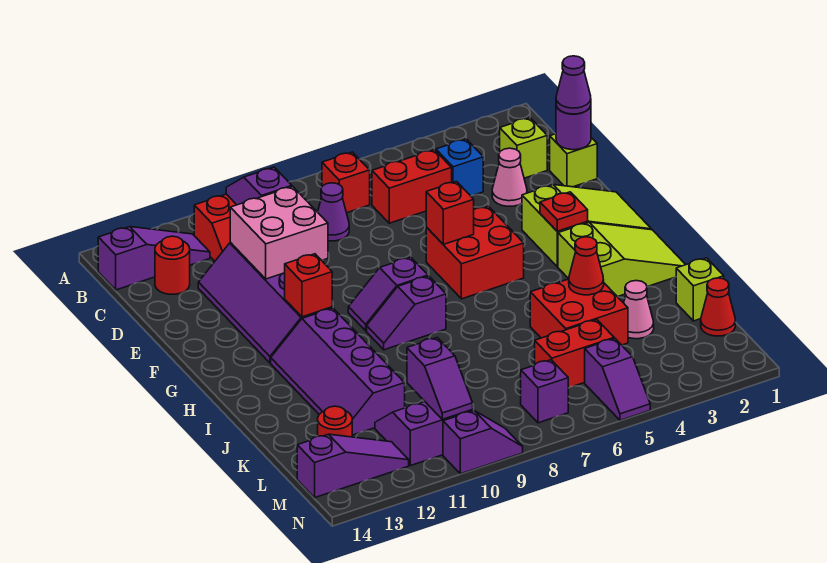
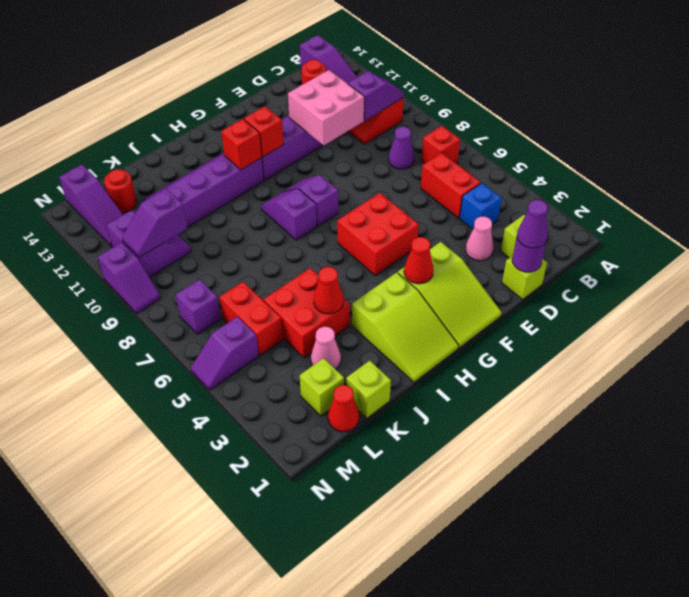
red 1x1 brick [426,181,474,244] -> red 1x1 brick moved to [221,119,262,170]
red 1x1 plate [540,192,588,231] -> red 1x1 cone [404,237,433,284]
none -> lime 1x1 brick [300,358,344,416]

